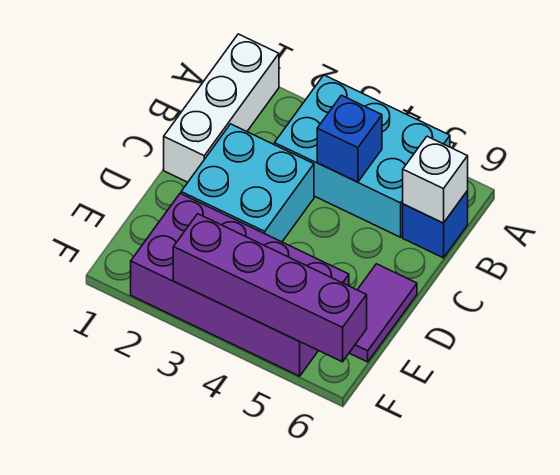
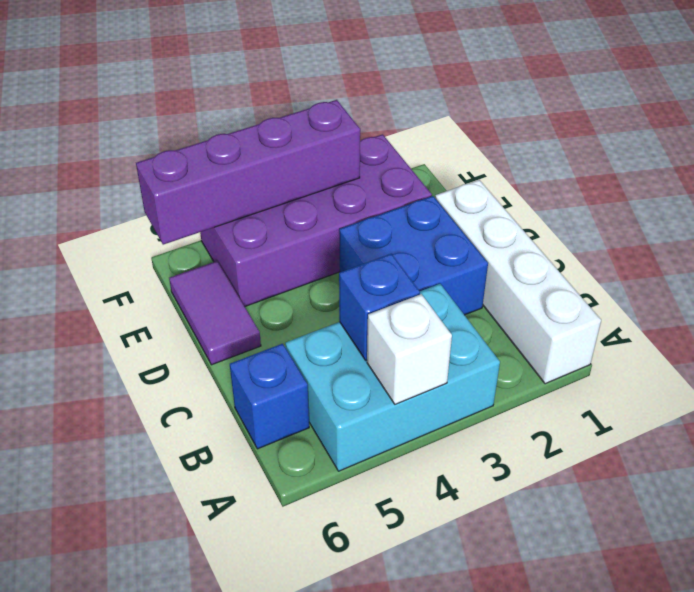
white 1x3 brick [164,34,279,182] -> white 1x4 brick [435,180,601,384]
white 1x1 brick [403,136,468,223] -> white 1x1 brick moved to [367,294,452,404]
cyan 2x2 brick [181,124,314,242] -> blue 2x2 brick [339,196,488,315]

